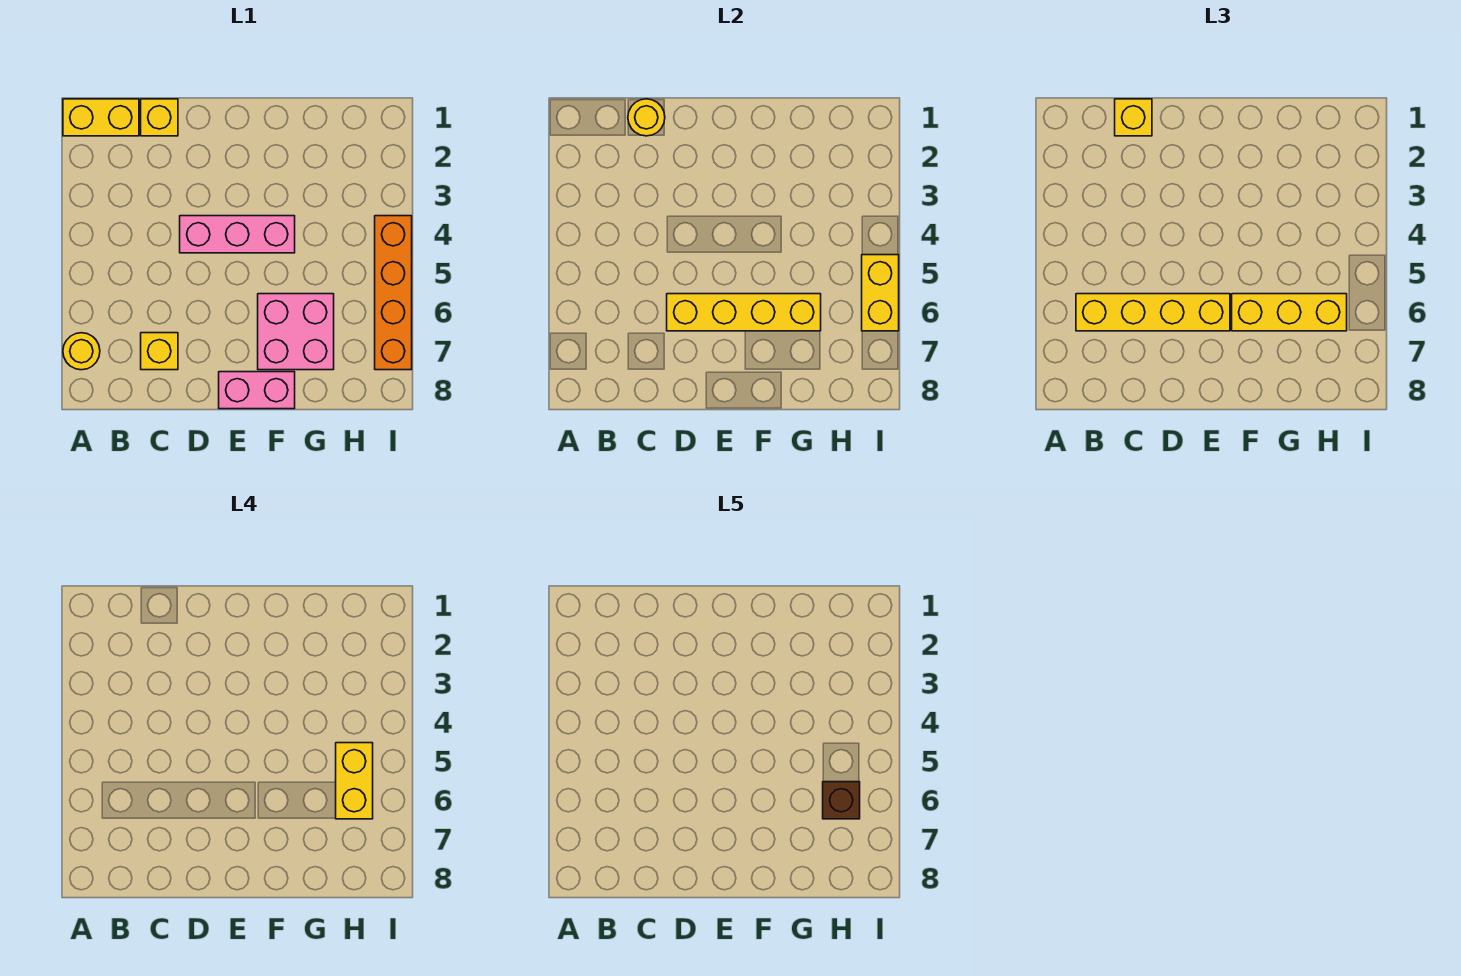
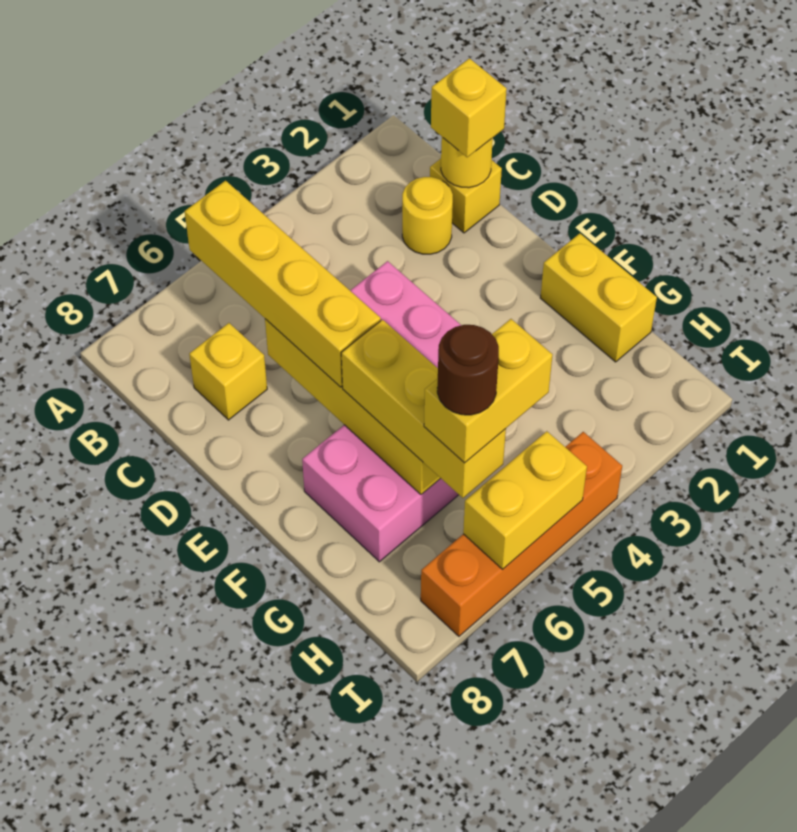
yellow 1x2 brick [63,99,139,136] -> yellow 1x2 brick moved to [540,233,657,362]
yellow 1x1 round brick [63,333,100,370] -> yellow 1x1 round brick moved to [402,177,453,254]
pink 1x2 brick [219,372,295,409] -> none
brown 1x1 brick [823,782,860,819] -> brown 1x1 round brick [437,325,499,415]

